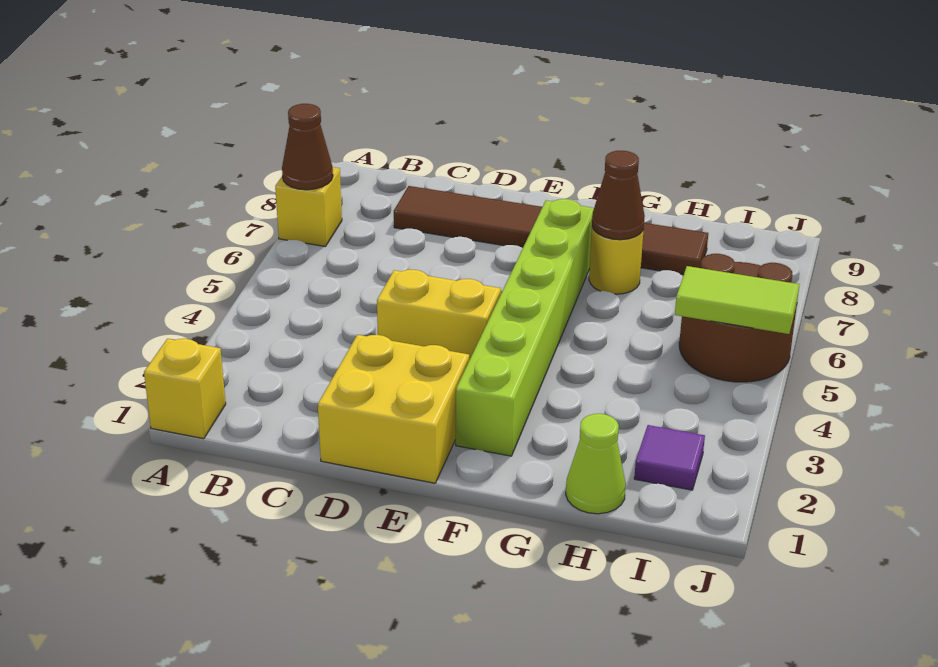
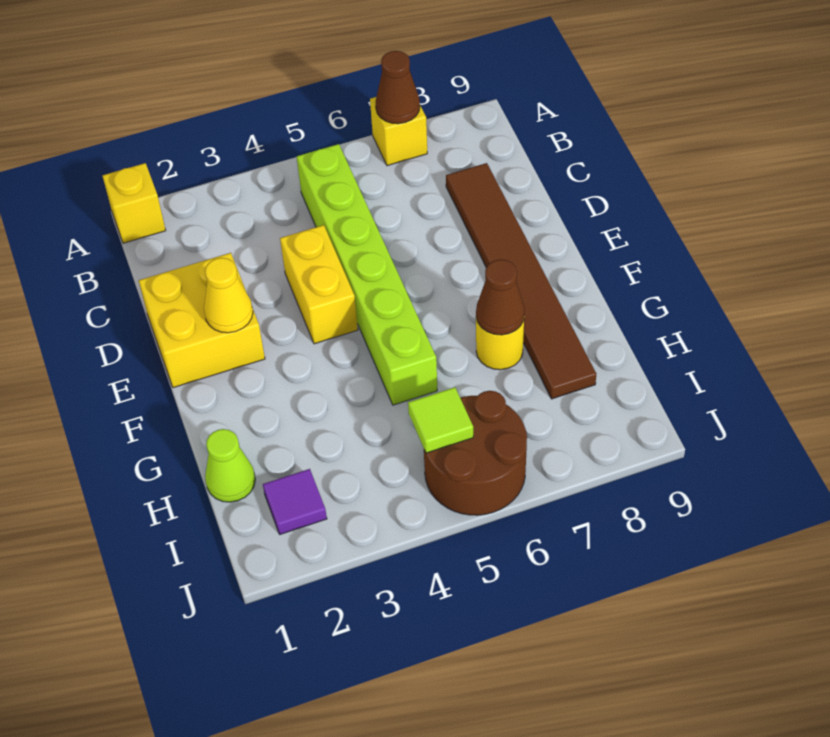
none -> yellow 1x1 cone [204,258,253,333]
lime 1x6 brick [456,199,594,456] -> lime 1x6 brick turned to [297,144,437,405]
lime 1x2 tile [675,266,800,334] -> lime 1x1 tile [408,387,473,453]

